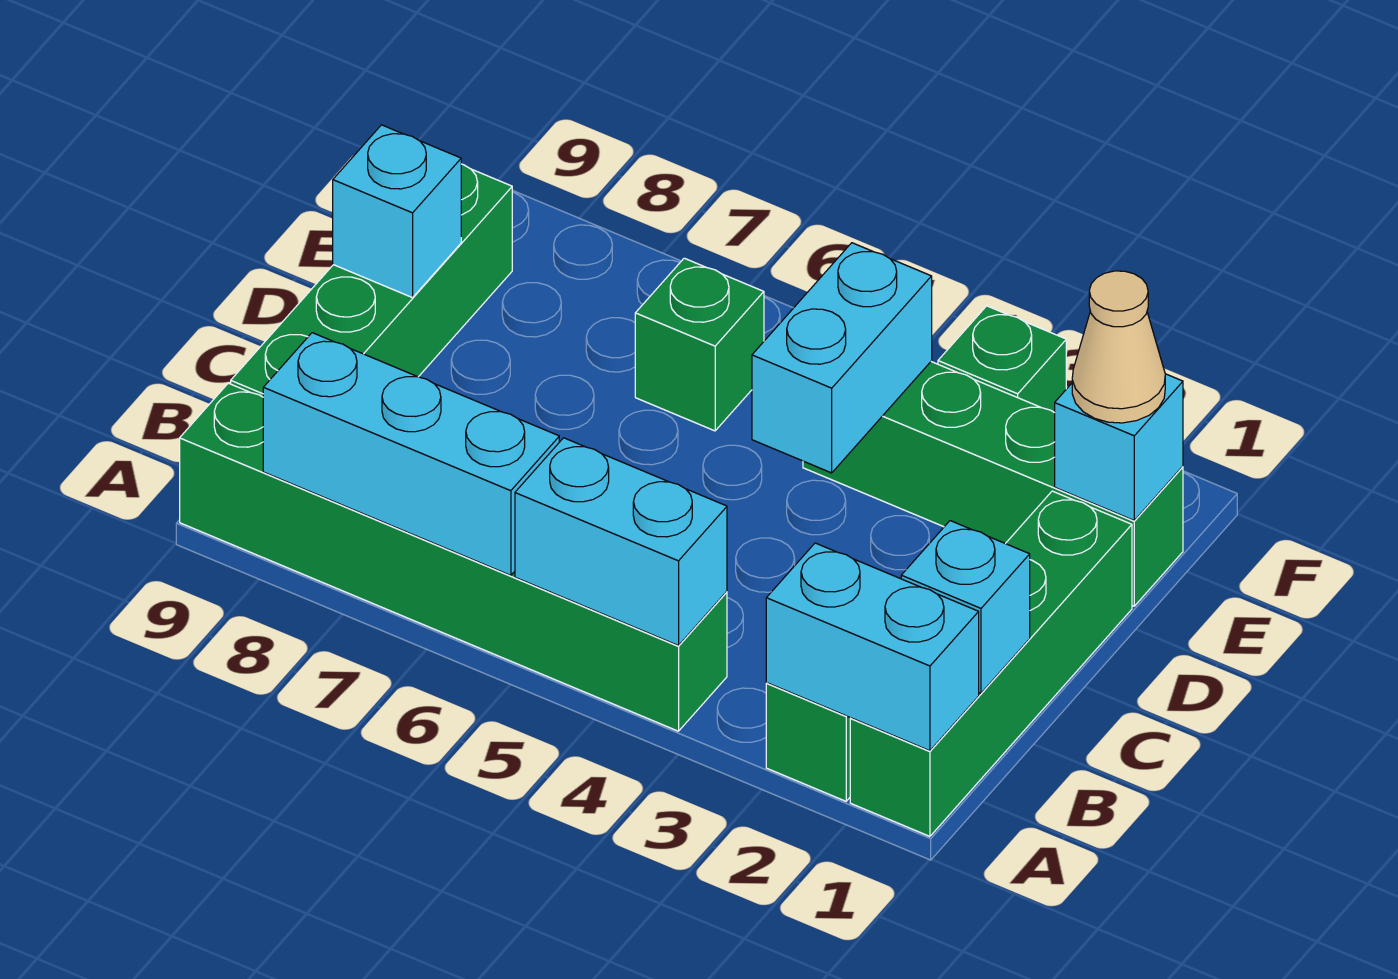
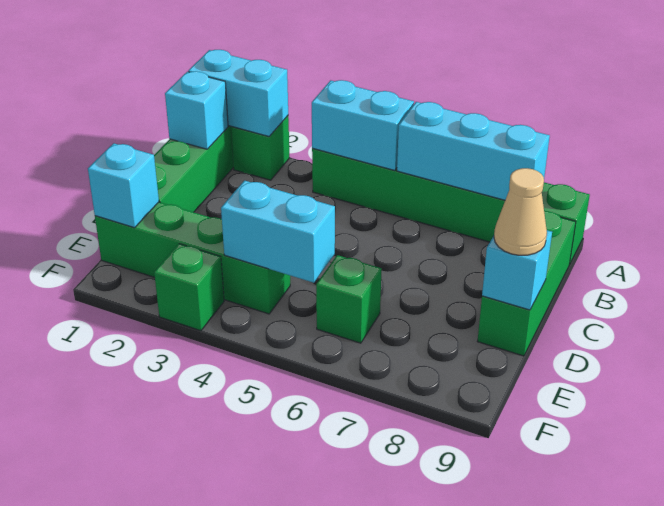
green 1x4 brick [231,164,512,397] -> green 1x3 brick [478,211,576,356]
cyan 1x2 brick [752,243,932,473] -> cyan 1x2 brick turned to [221,181,335,283]
tan 1x1 cone [1072,271,1165,423] -> tan 1x1 cone moved to [494,168,547,255]

